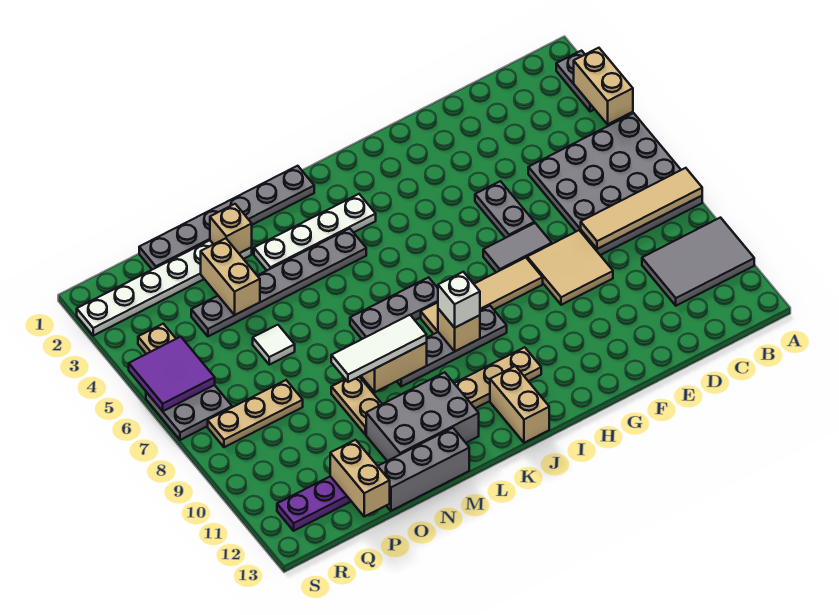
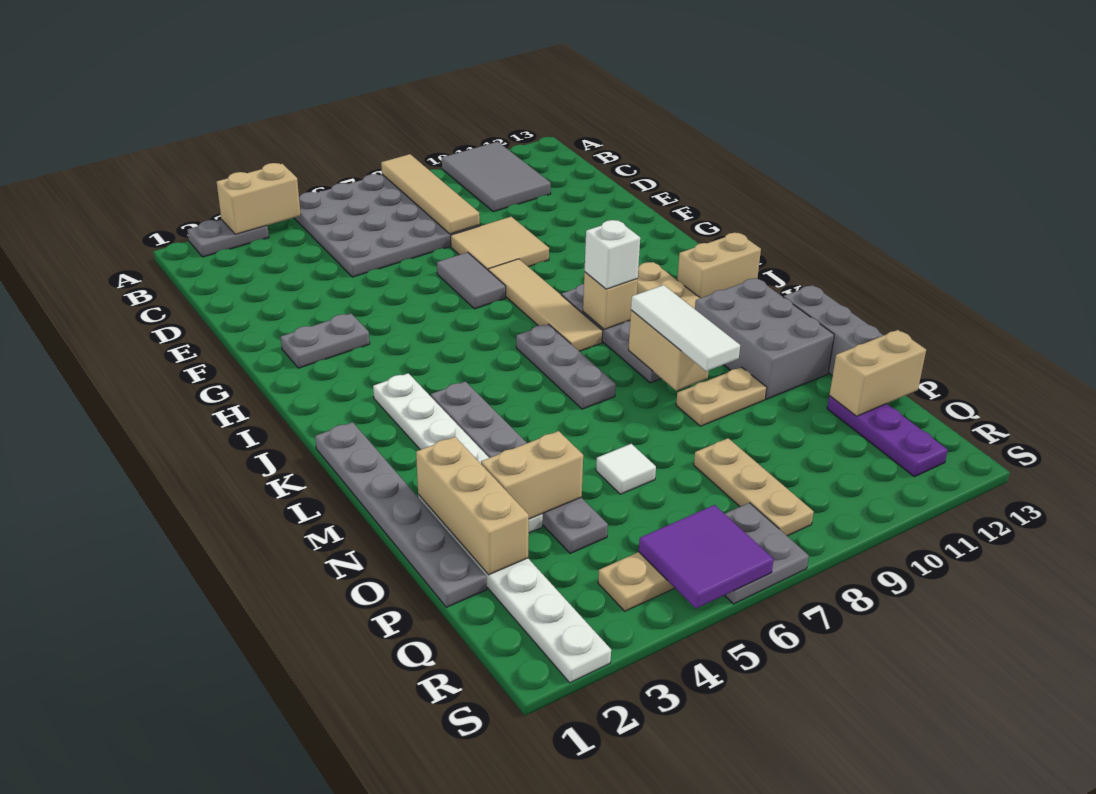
grey 1x2 plate [475,181,534,238] -> grey 1x2 plate moved to [281,314,370,368]
white 1x4 plate [254,194,376,270] -> white 1x6 plate [373,373,543,533]
tan 1x1 brick [210,204,252,253] -> tan 1x3 brick [416,437,529,575]

